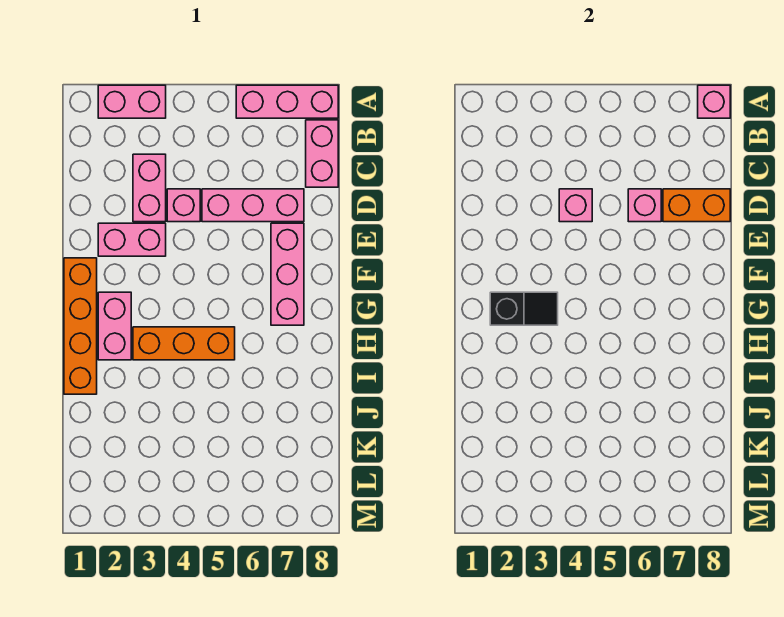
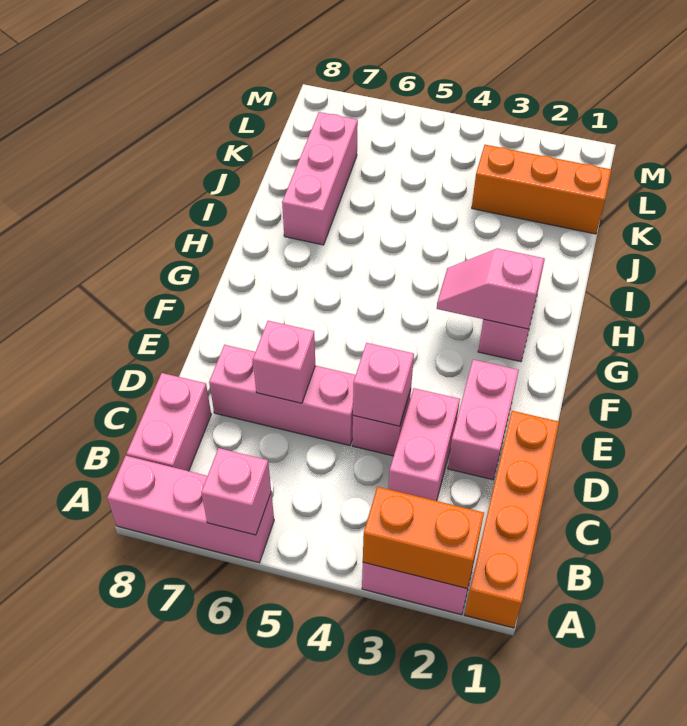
pink 1x1 brick [698,85,730,118] -> pink 1x1 brick moved to [201,448,271,535]
orange 1x2 brick [663,189,730,222] -> orange 1x2 brick moved to [363,487,484,588]
pink 1x2 brick [98,223,166,256] -> pink 1x2 brick turned to [448,360,519,480]
pink 1x3 brick [271,223,304,325] -> pink 1x3 brick moved to [282,112,358,245]
orange 1x4 brick [64,258,97,394] -> orange 1x4 brick moved to [465,411,559,628]
black 1x2 slope [490,292,558,325] -> pink 1x2 slope [437,248,544,329]
orange 1x3 brick [133,327,235,360] -> orange 1x3 brick moved to [472,145,611,234]

